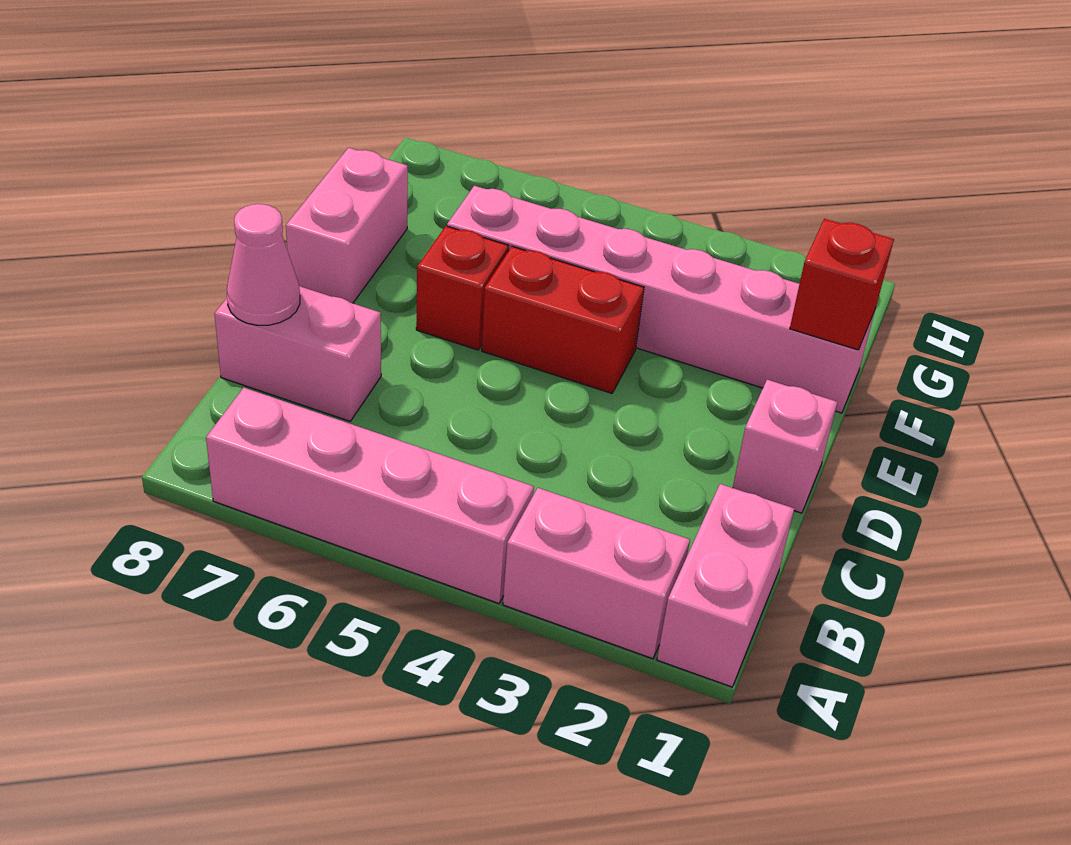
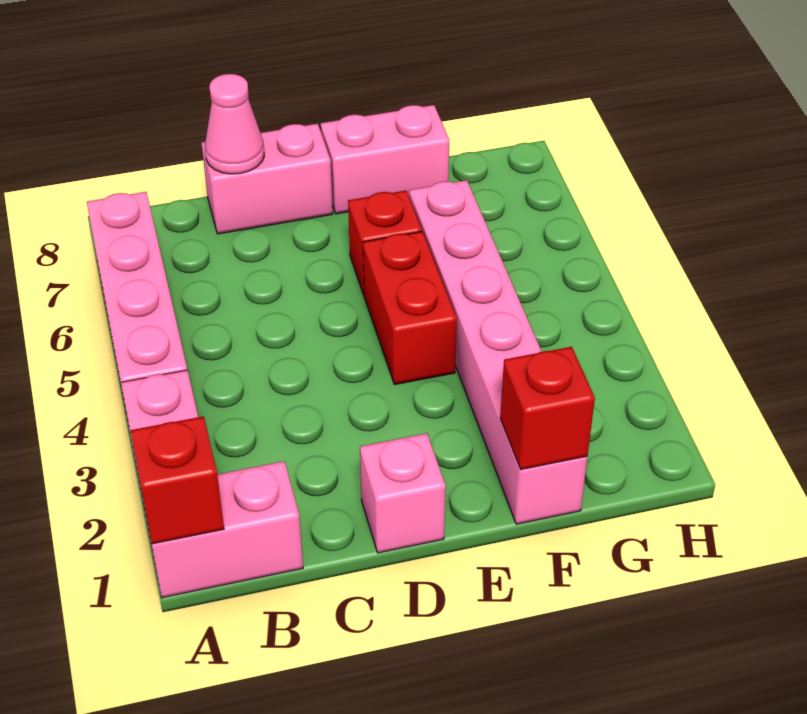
none -> red 1x1 brick [131,416,224,544]
pink 1x2 brick [214,286,381,421] -> pink 1x2 brick turned to [202,124,333,234]

